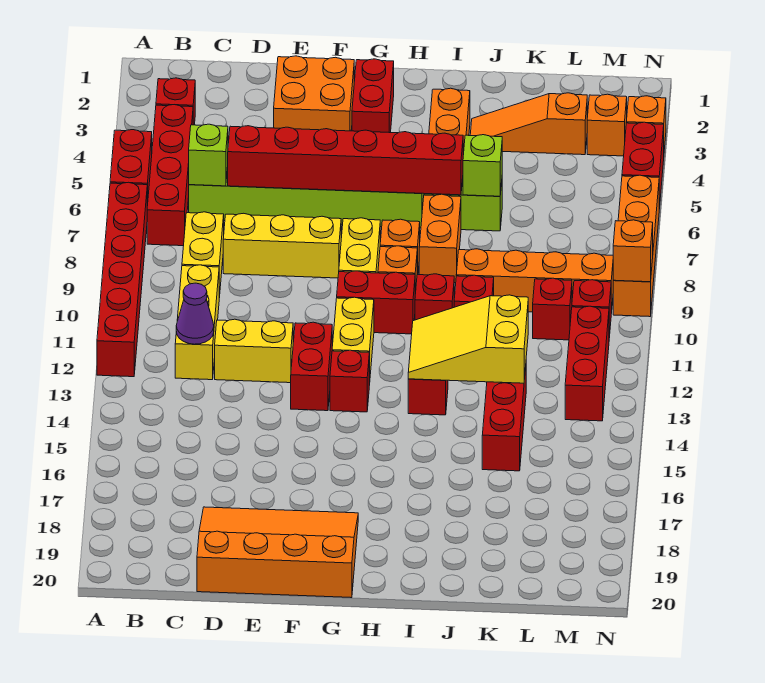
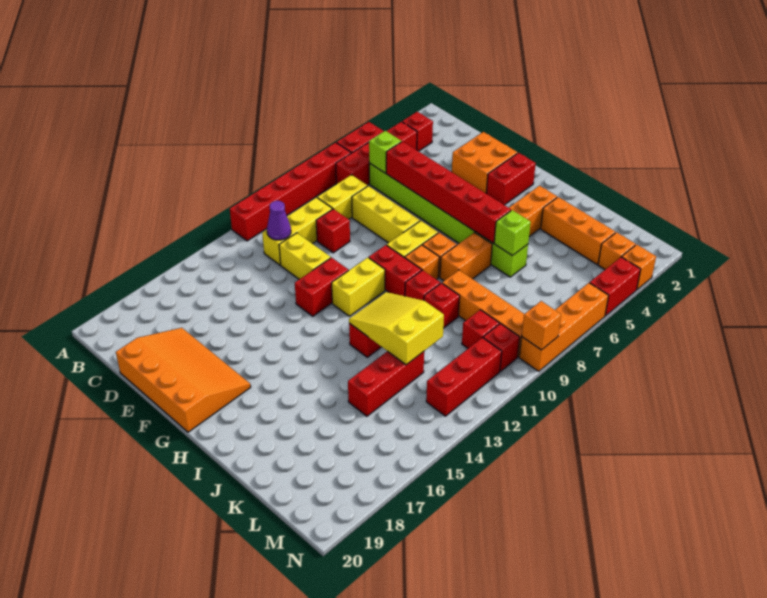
red 1x1 brick [330,350,369,412] -> red 1x1 brick moved to [316,209,350,253]
orange 1x3 slope [470,93,587,155] -> orange 1x3 brick [541,197,615,264]

